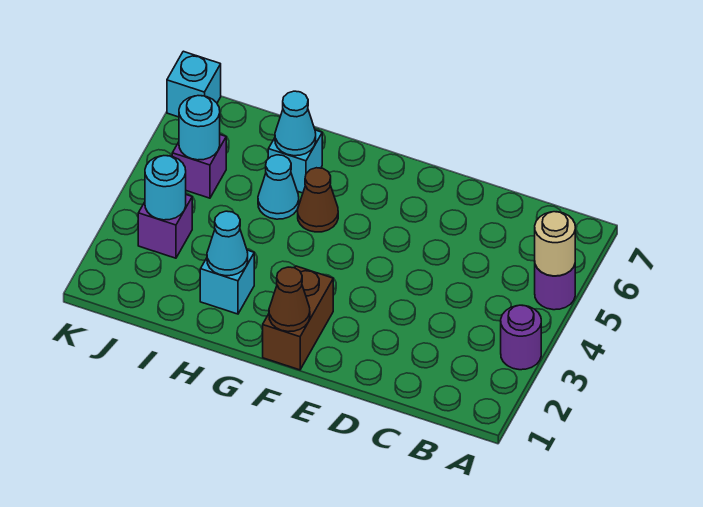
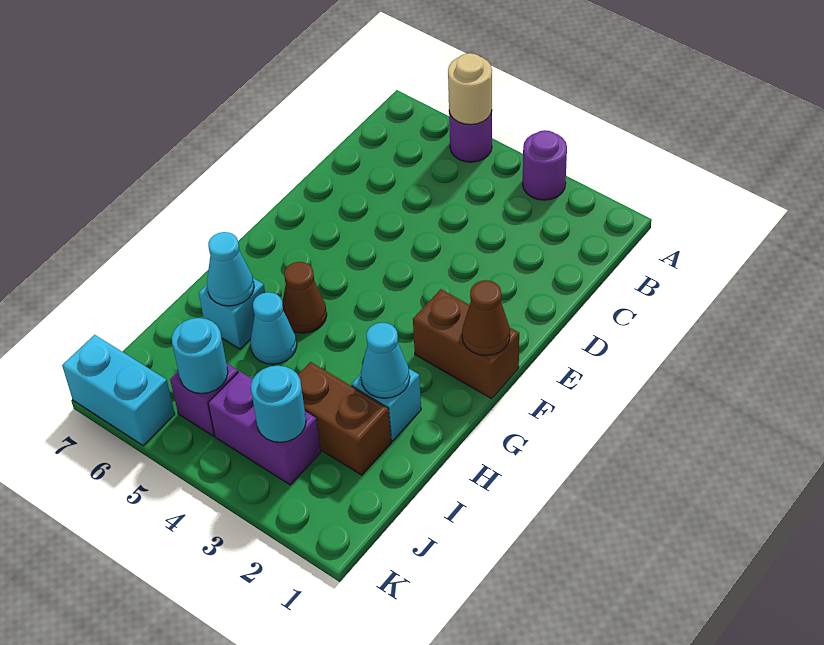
none -> brown 1x2 brick [298,362,391,475]
purple 1x1 brick [138,195,192,258] -> purple 1x2 brick [208,371,321,485]
cyan 1x1 brick [167,51,221,117] -> cyan 1x2 brick [62,335,175,446]

